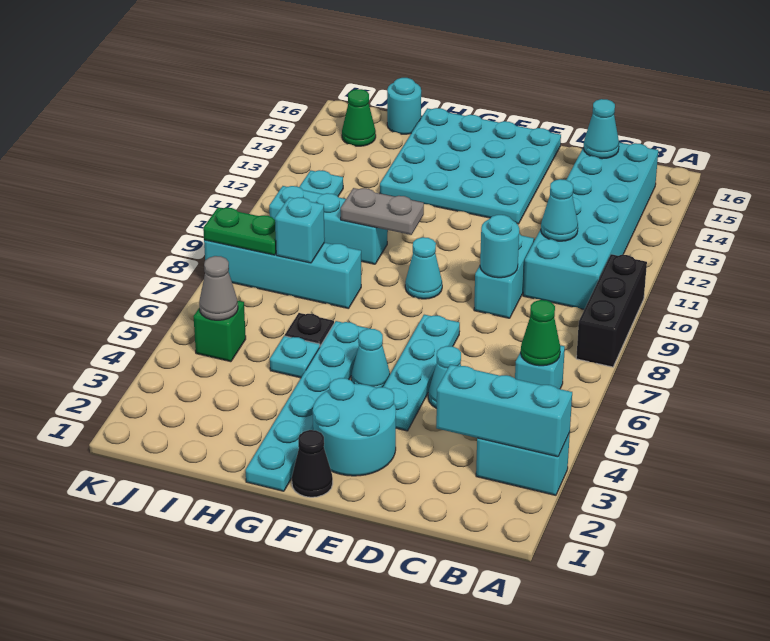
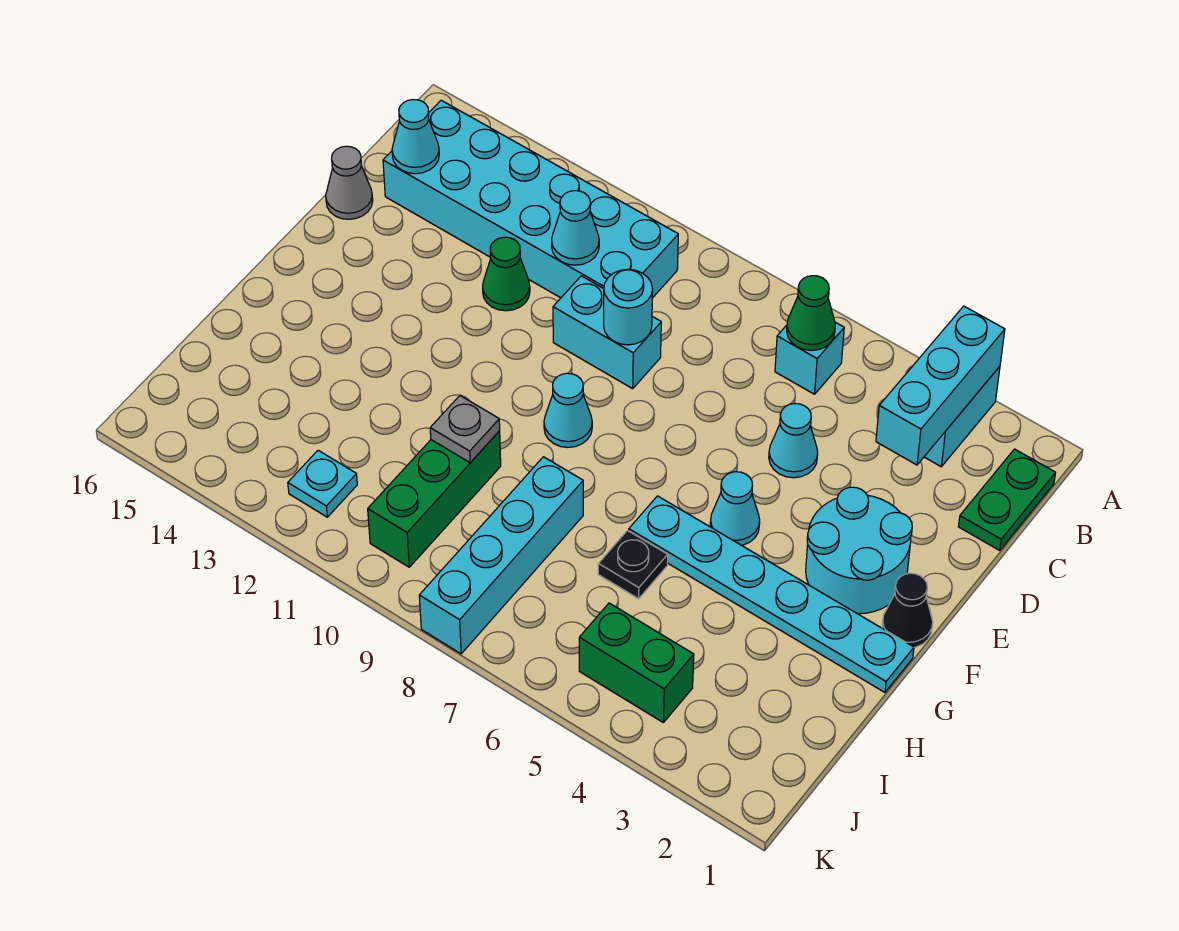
black 1x3 brick [576,254,647,367] -> none
cyan 1x4 plate [383,315,460,431] -> none
cyan 4x4 plate [380,108,561,224] -> none
grey 1x2 plate [341,188,424,235] -> grey 1x1 plate [430,396,500,463]
cyan 1x1 plate [270,336,320,378] -> none
cyan 1x3 brick [269,186,388,264] -> green 1x3 brick [368,431,501,567]
cyan 1x1 brick [275,197,325,263] -> none
cyan 1x1 round brick [387,78,421,134] -> none
green 1x1 brick [193,300,246,362] -> green 1x2 brick [579,603,694,722]
grey 1x1 cone [199,256,238,320] -> grey 1x1 cone moved to [326,146,373,219]
green 1x2 plate [203,207,276,255] -> green 1x2 plate moved to [958,449,1056,551]
green 1x1 cone [342,89,376,146] -> green 1x1 cone moved to [483,237,530,311]

